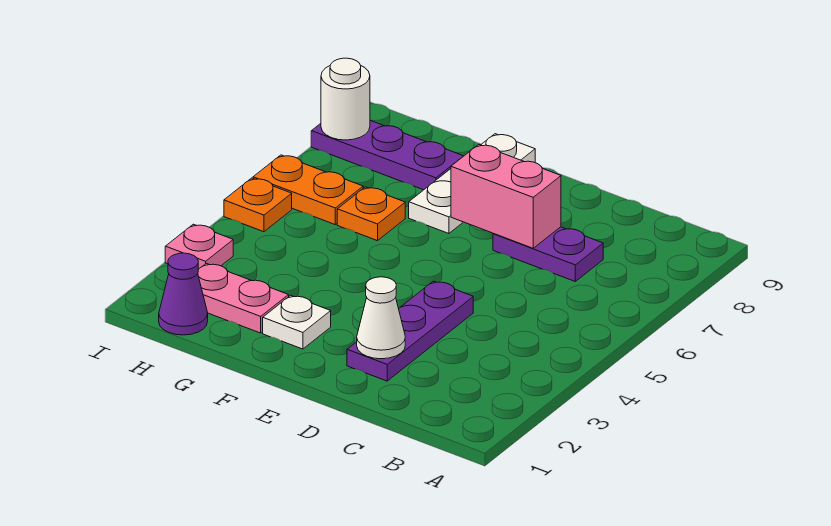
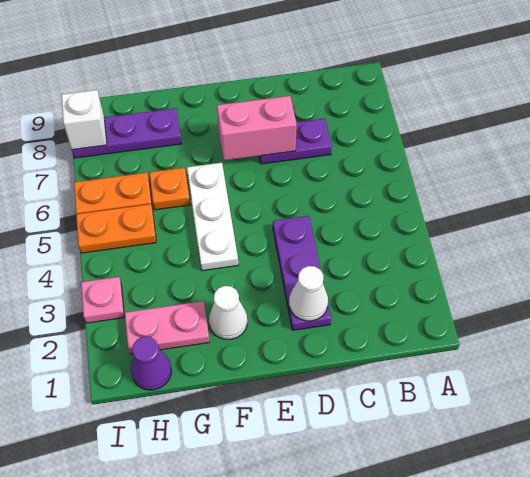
white 1x1 plate [263,295,331,349] -> white 1x1 cone [209,286,247,339]
white 1x3 plate [409,134,535,234] -> white 1x3 plate moved to [187,163,238,271]
orange 1x1 plate [224,178,292,232] -> orange 1x2 plate [76,204,156,253]
white 1x1 round brick [321,58,370,140] -> white 1x1 brick [61,90,107,150]

